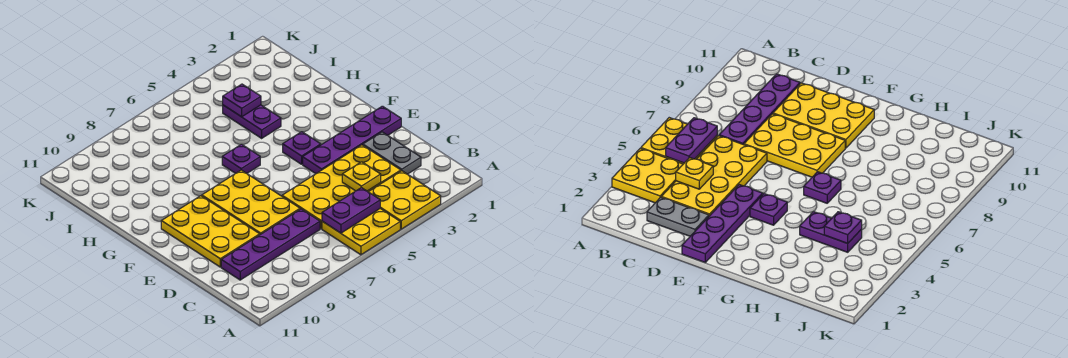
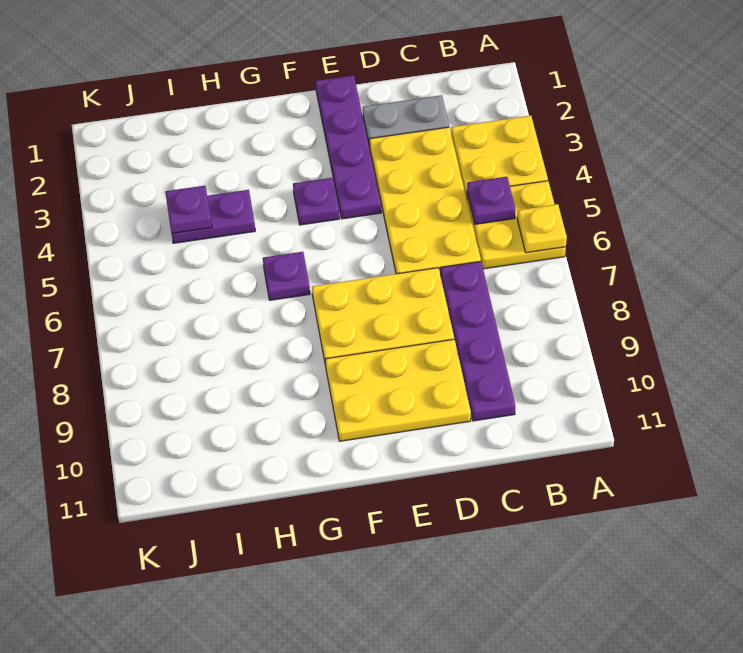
purple 1x2 plate [322,188,380,233] -> purple 1x1 plate [467,177,515,224]
yellow 1x1 plate [342,162,381,191] -> yellow 1x1 plate moved to [517,204,567,253]

